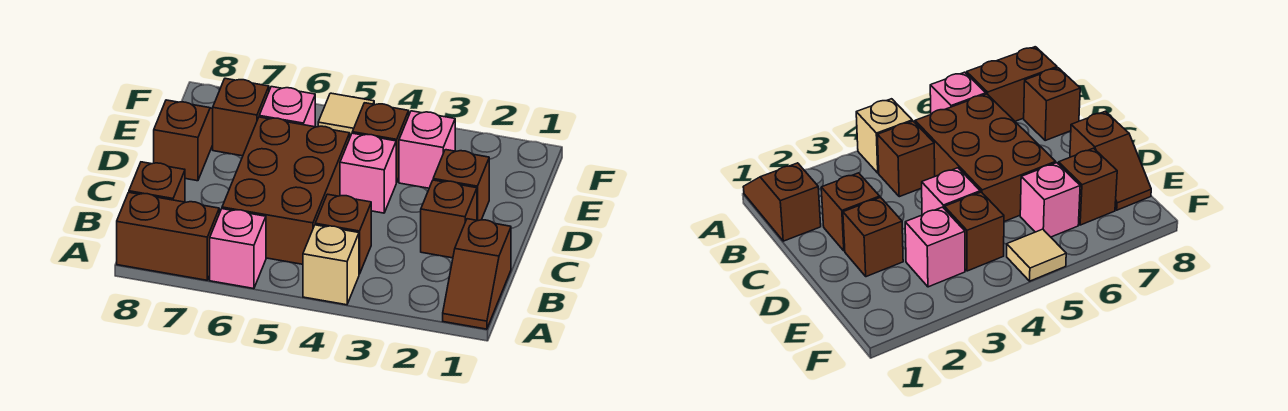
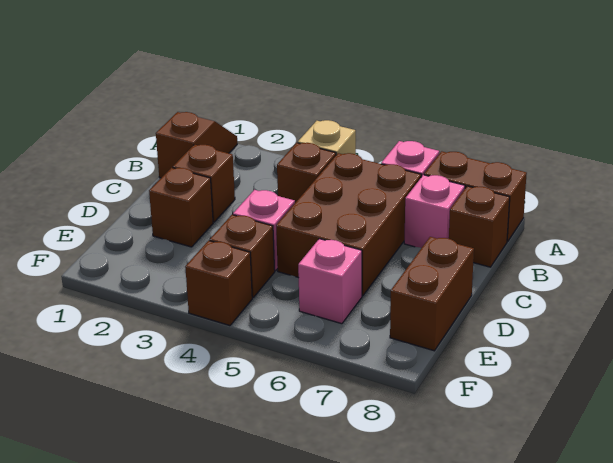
brown 1x2 slope [154,100,213,181] -> brown 1x2 brick [390,237,474,351]
pink 1x1 brick [399,111,455,188] -> pink 1x1 brick moved to [404,175,465,248]
brown 1x1 brick [213,78,269,156] -> brown 1x1 brick moved to [185,241,252,326]
tan 1x1 tile [318,93,374,137] -> none

